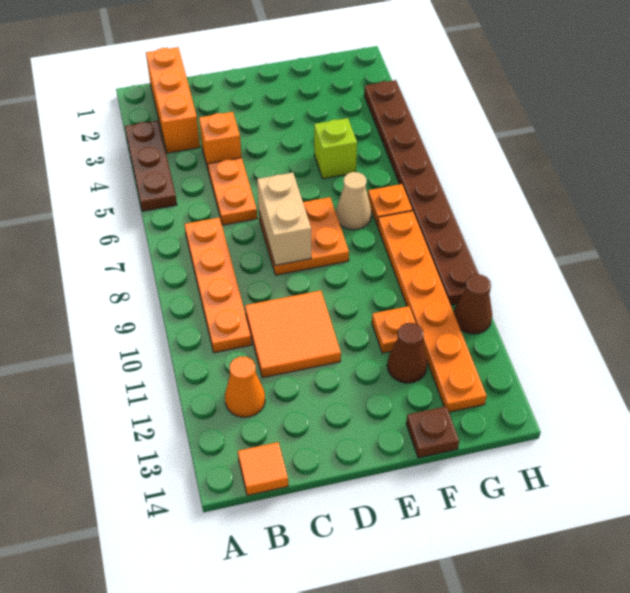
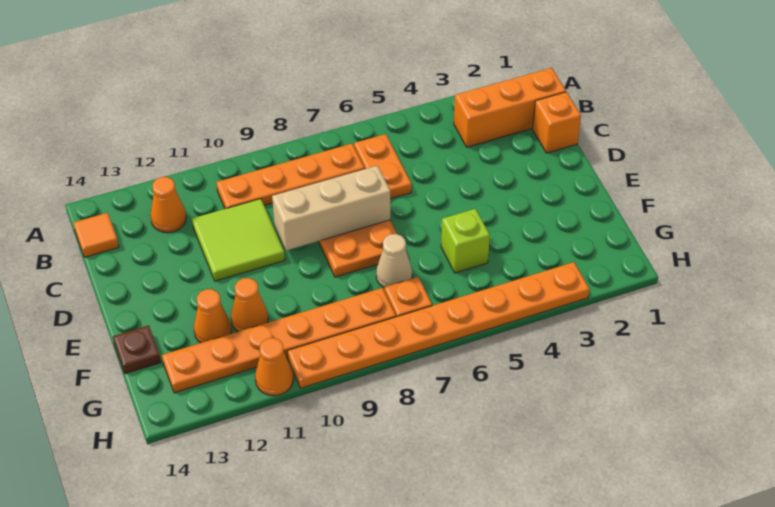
brown 1x3 plate [125,120,177,211] -> none
orange 1x1 brick [199,112,242,172] -> orange 1x1 brick moved to [533,92,581,153]
orange 1x2 plate [208,158,257,225] -> orange 1x2 plate turned to [354,134,412,199]
orange 2x2 tile [245,290,341,378] -> lime 2x2 tile [192,199,285,281]
tan 1x2 brick [257,173,311,266] -> tan 1x3 brick [272,166,390,250]
orange 1x1 plate [372,306,416,353] -> orange 1x1 cone [231,278,268,332]
brown 1x1 cone [387,323,427,383] -> orange 1x1 cone [194,289,231,343]
brown 1x8 plate [364,80,479,305] -> orange 1x8 plate [287,262,590,388]
brown 1x1 cone [454,274,492,334] -> orange 1x1 cone [255,338,293,396]

